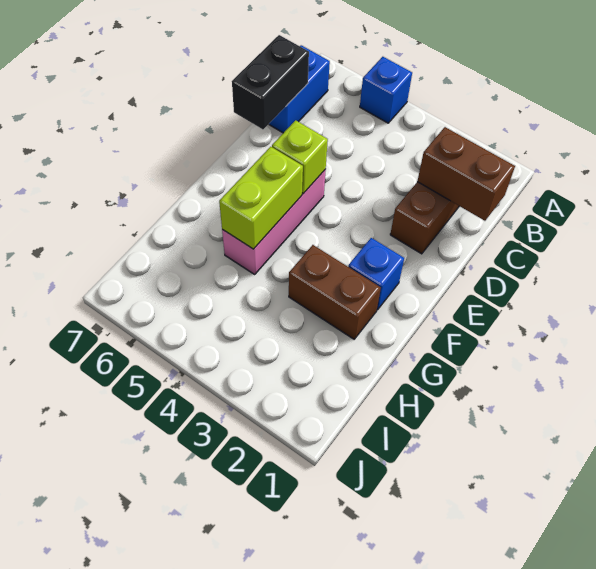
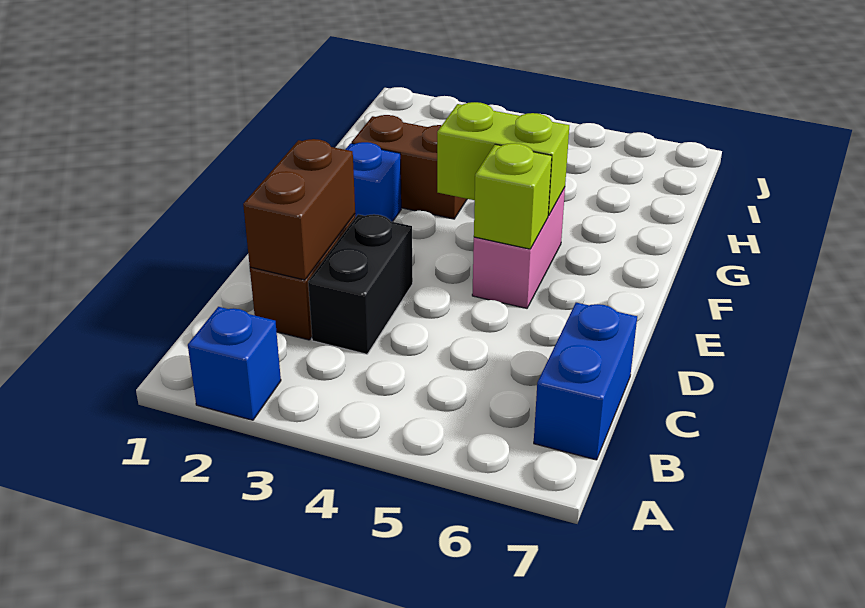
blue 1x1 brick [360,57,412,123] -> blue 1x1 brick moved to [188,307,281,420]
brown 1x2 brick [417,127,515,221] -> brown 1x2 brick turned to [243,139,355,280]
black 1x2 brick [232,35,309,129] -> black 1x2 brick moved to [308,214,413,354]
pink 1x3 brick [222,169,326,274] -> pink 1x2 brick [472,188,565,308]
lime 1x2 brick [219,147,303,249] -> lime 1x2 brick turned to [437,102,569,216]

